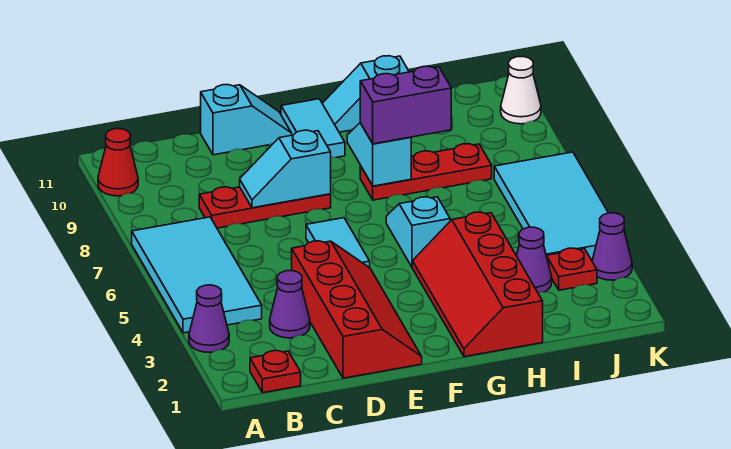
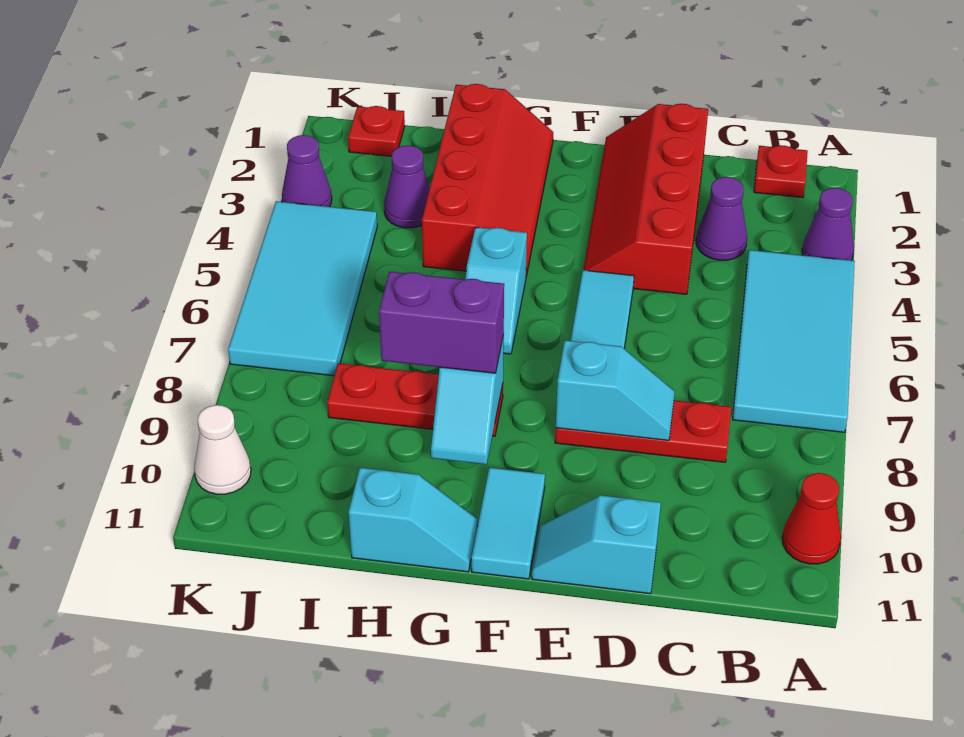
red 1x1 plate [546,248,597,290] -> red 1x1 plate moved to [348,106,405,156]

